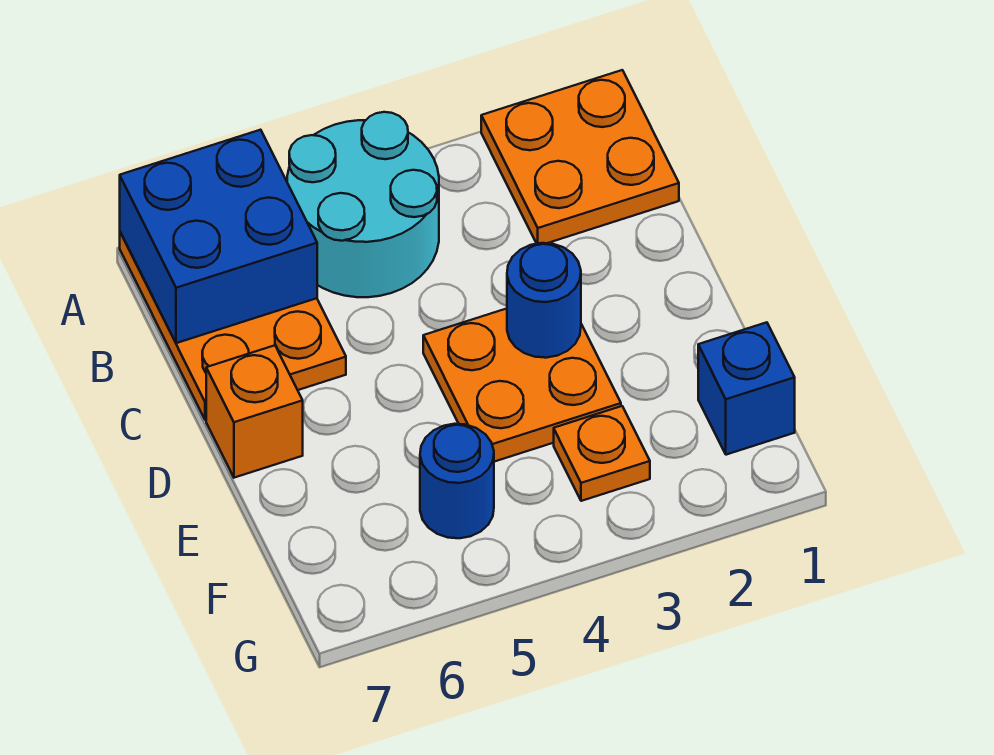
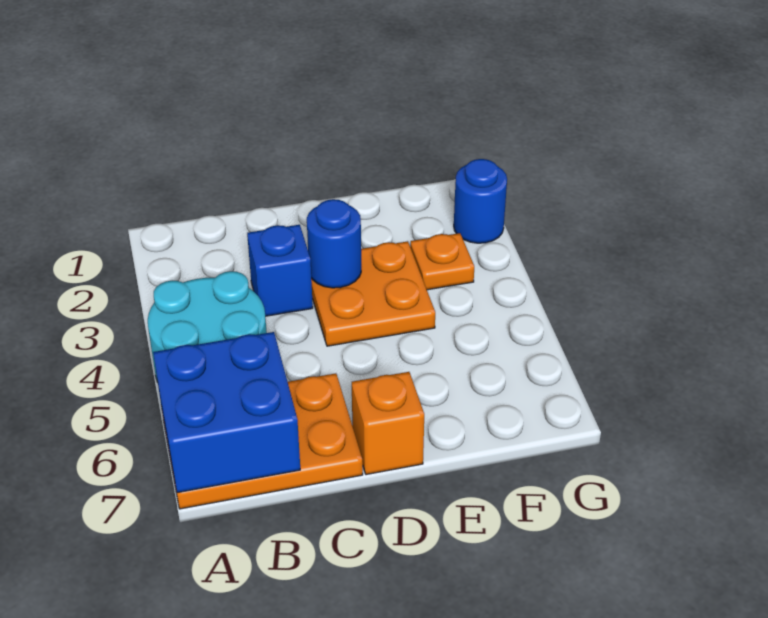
orange 2x2 plate [481,70,679,244] -> none
blue 1x1 brick [698,322,795,455] -> blue 1x1 brick moved to [247,225,313,316]
blue 1x1 round brick [420,424,494,538] -> blue 1x1 round brick moved to [454,159,507,243]

